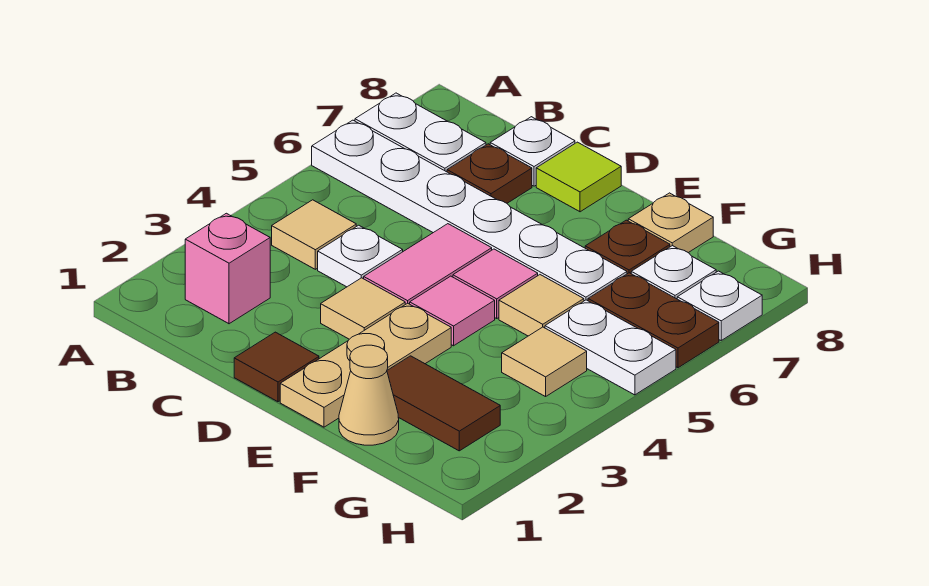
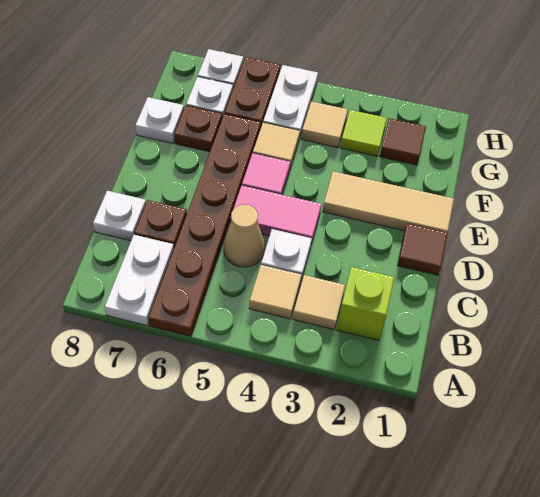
white 1x6 plate [312,120,627,301] -> brown 1x6 plate [148,114,261,336]
pink 1x1 brick [185,213,270,324] -> lime 1x1 brick [337,267,394,340]
tan 1x1 tile [321,278,405,339] -> tan 1x1 tile moved to [293,275,345,329]
lime 1x1 tile [536,142,621,212] -> lime 1x1 tile moved to [340,110,387,156]
tan 1x3 plate [280,303,451,427] -> tan 1x3 tile [323,171,454,232]
pink 1x1 tile [410,276,495,346] -> none
tan 1x1 cone [339,345,399,445] -> tan 1x1 cone moved to [224,205,265,267]
brown 1x2 tile [387,356,500,451] -> brown 1x1 tile [380,118,426,165]
tan 1x1 plate [628,193,713,253] -> white 1x1 plate [135,97,184,143]

